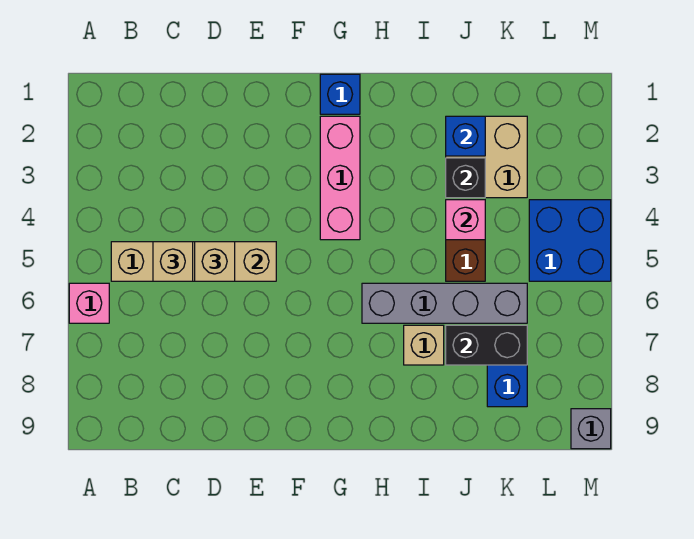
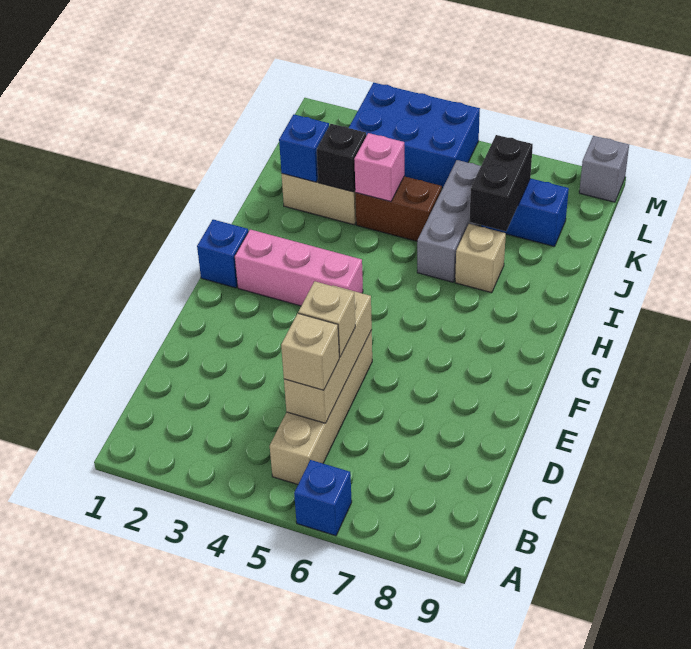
pink 1x1 brick [69,283,109,323] -> blue 1x1 brick [294,460,352,536]
grey 1x4 brick [362,283,527,323] -> grey 1x3 brick [417,160,481,282]
blue 2x2 brick [529,200,611,281] -> blue 2x3 brick [349,83,480,188]

